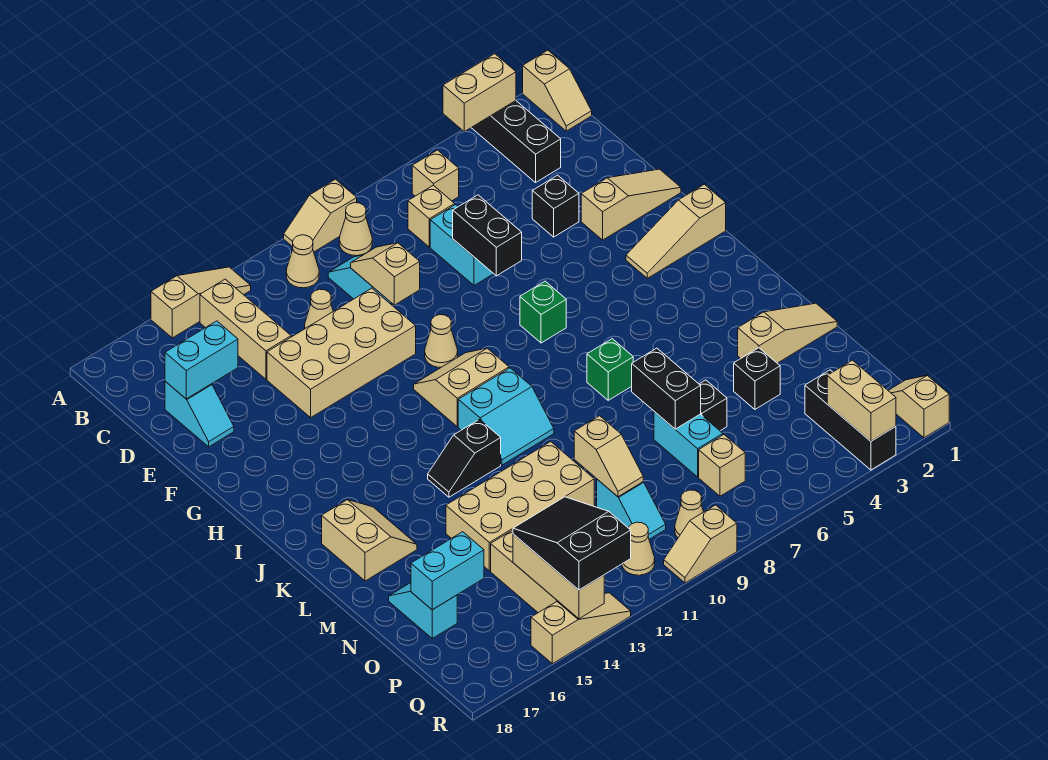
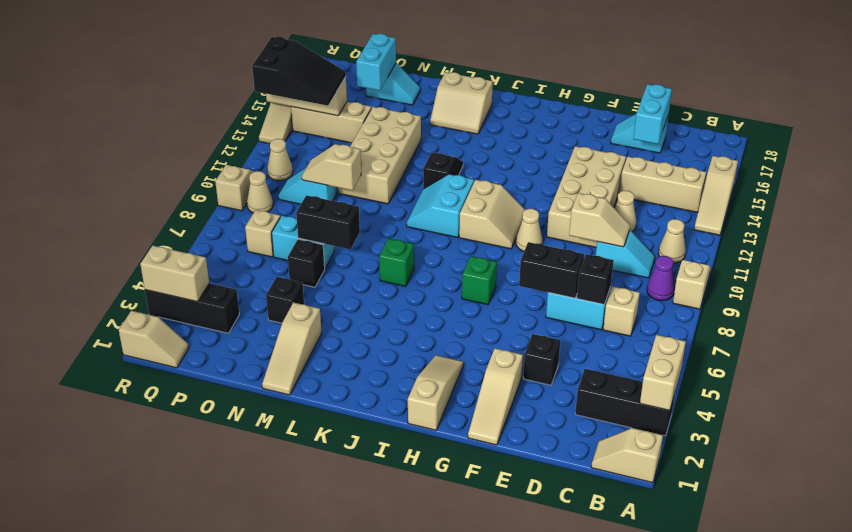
tan 1x1 brick [412,150,459,201] -> none
tan 1x1 cone [339,203,372,256] -> purple 1x1 cone [647,256,675,301]
none -> black 1x1 brick [577,254,614,305]

